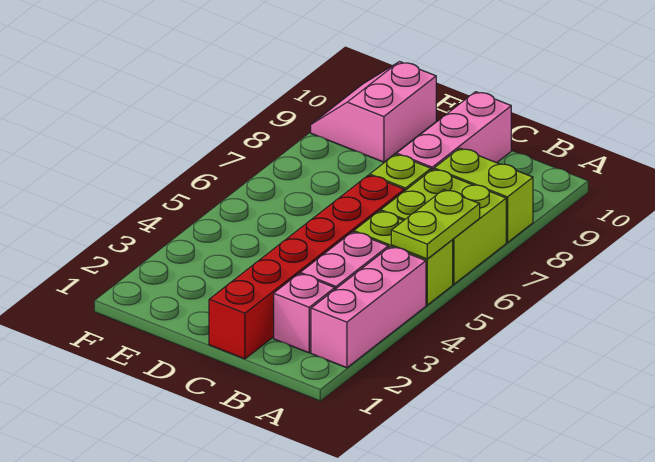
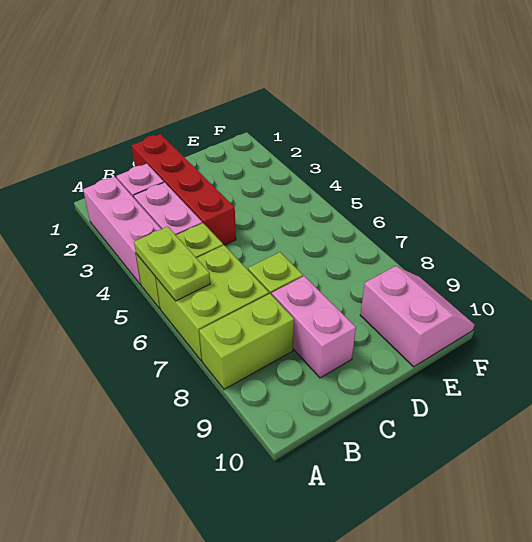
red 1x6 brick [209,175,404,359] -> red 1x4 brick [132,134,236,245]
pink 1x3 brick [397,92,511,170] -> pink 1x2 brick [272,276,356,378]

